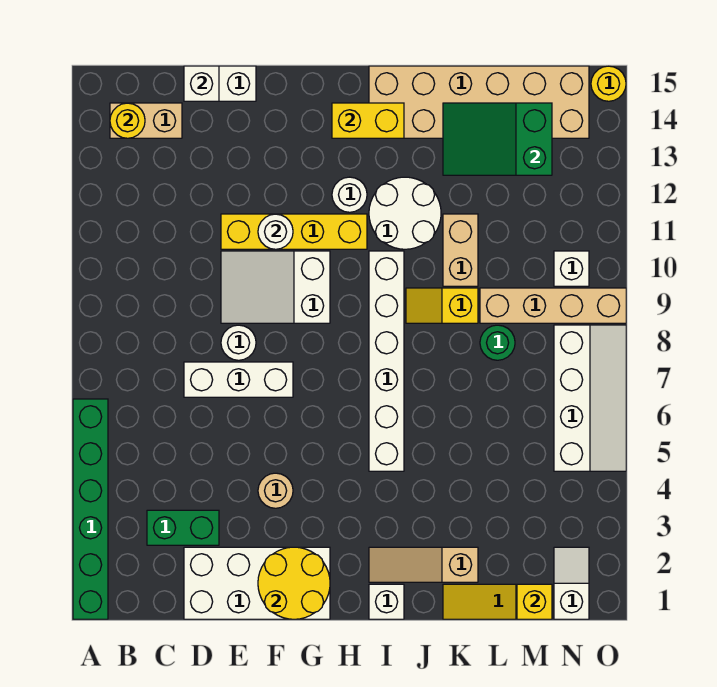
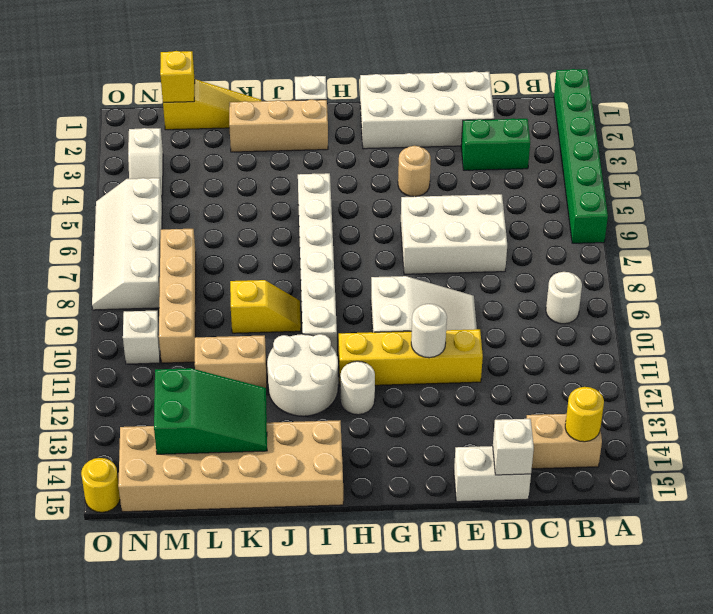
white 1x3 brick [184,362,293,397] -> white 2x3 brick [401,194,507,274]
white 1x1 round brick [221,325,256,360] -> white 1x1 round brick moved to [546,272,582,324]
yellow 2x2 round brick [258,547,330,619] -> none
yellow 1x2 brick [332,103,404,138] -> none
tan 1x3 slope [369,547,478,582] -> tan 1x3 brick [229,99,328,152]
tan 1x2 brick [443,214,478,286] -> tan 1x2 brick turned to [195,335,267,388]
green 1x1 round brick [480,325,515,360] -> none
tan 1x4 brick [480,288,626,323] -> tan 1x4 brick turned to [159,229,196,363]
white 1x2 slope [554,547,589,619] -> white 1x2 slope moved to [128,128,163,196]

